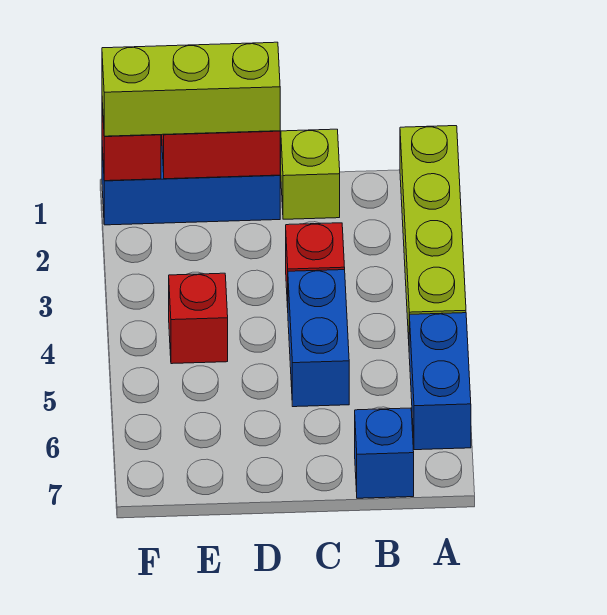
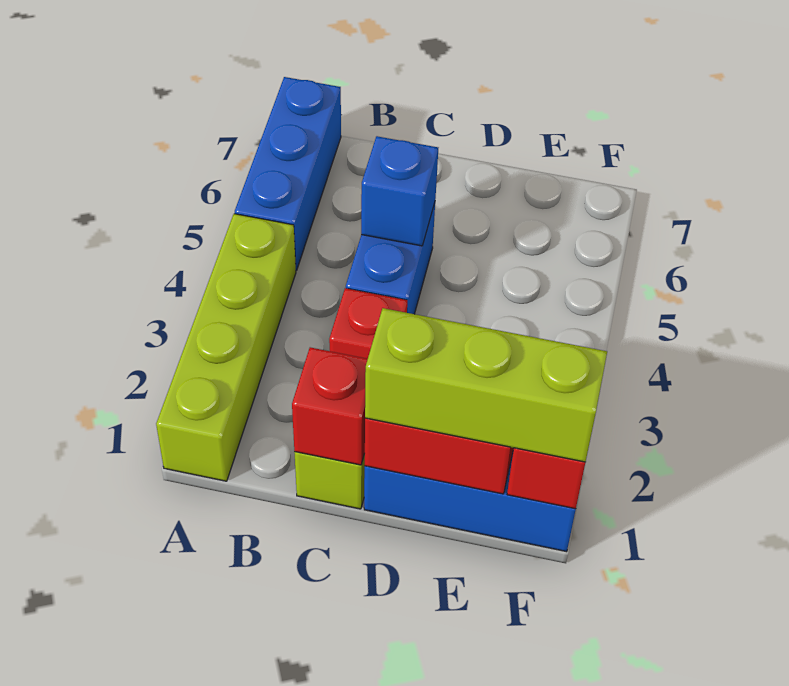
blue 1x2 brick [409,313,471,450] -> blue 1x3 brick [235,77,341,271]
blue 1x1 brick [355,408,414,498] -> blue 1x1 brick moved to [361,136,438,246]
red 1x1 brick [169,273,228,364] -> red 1x1 brick moved to [292,347,368,465]

